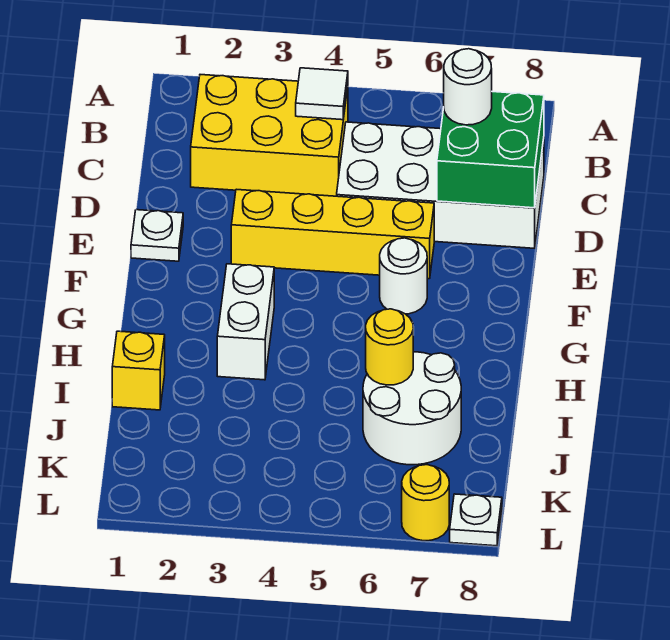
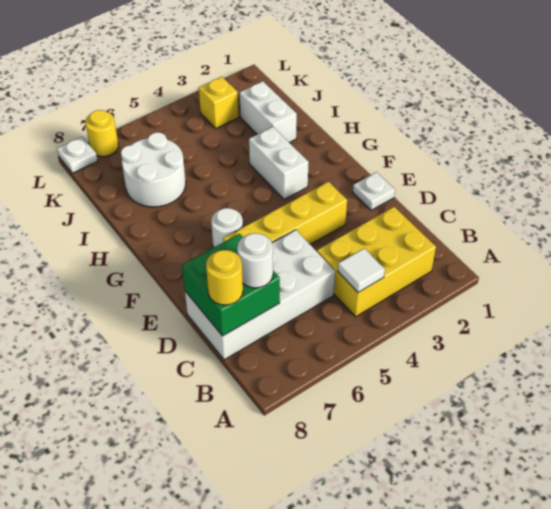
yellow 1x1 brick [112,331,165,410] -> yellow 1x1 brick moved to [199,77,239,128]
none -> white 1x2 brick [240,81,297,143]
yellow 1x1 round brick [366,309,413,385] -> yellow 1x1 round brick moved to [206,250,243,305]

